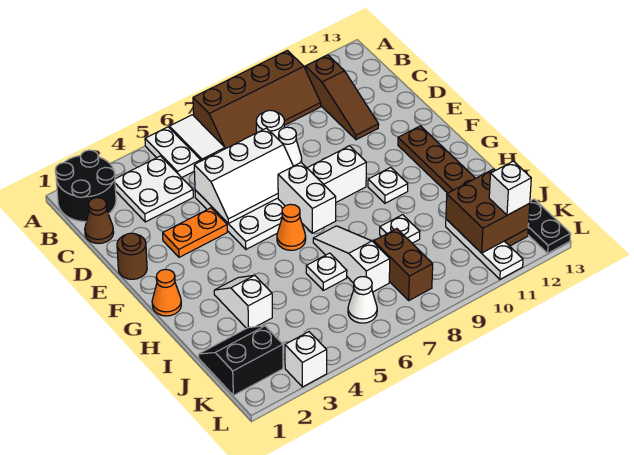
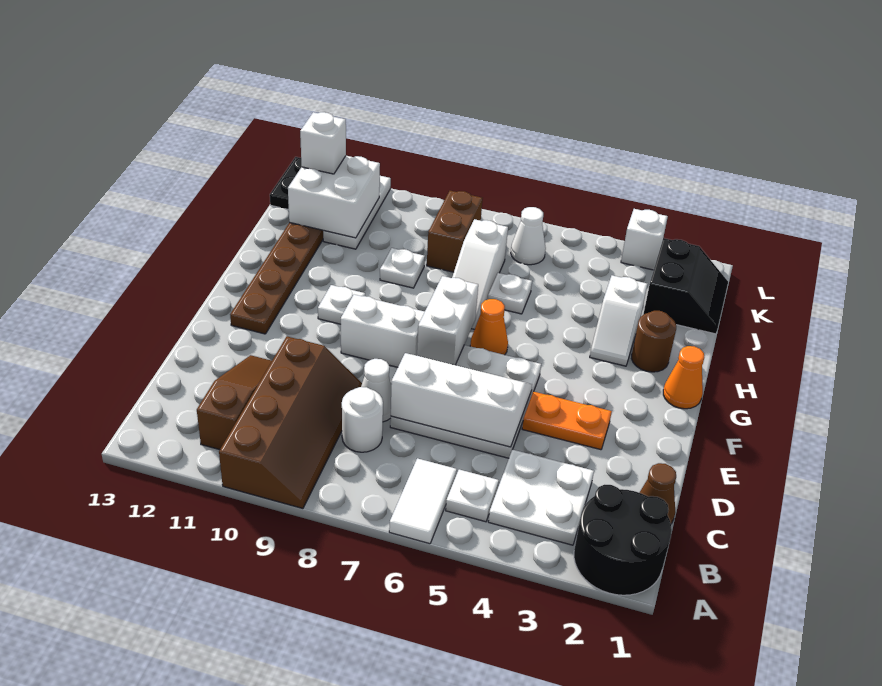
white 1x2 plate [145,127,201,178] -> white 1x1 plate [446,470,499,522]
brown 2x4 slope [193,50,321,149] -> brown 2x4 slope turned to [219,336,362,508]
brown 1x1 round brick [117,233,147,279] -> brown 1x1 round brick moved to [632,311,676,372]
black 2x2 slope [199,326,283,395] -> black 2x2 slope turned to [643,238,728,334]
brown 2x2 brick [446,169,530,253] -> white 2x2 brick [288,156,380,238]

